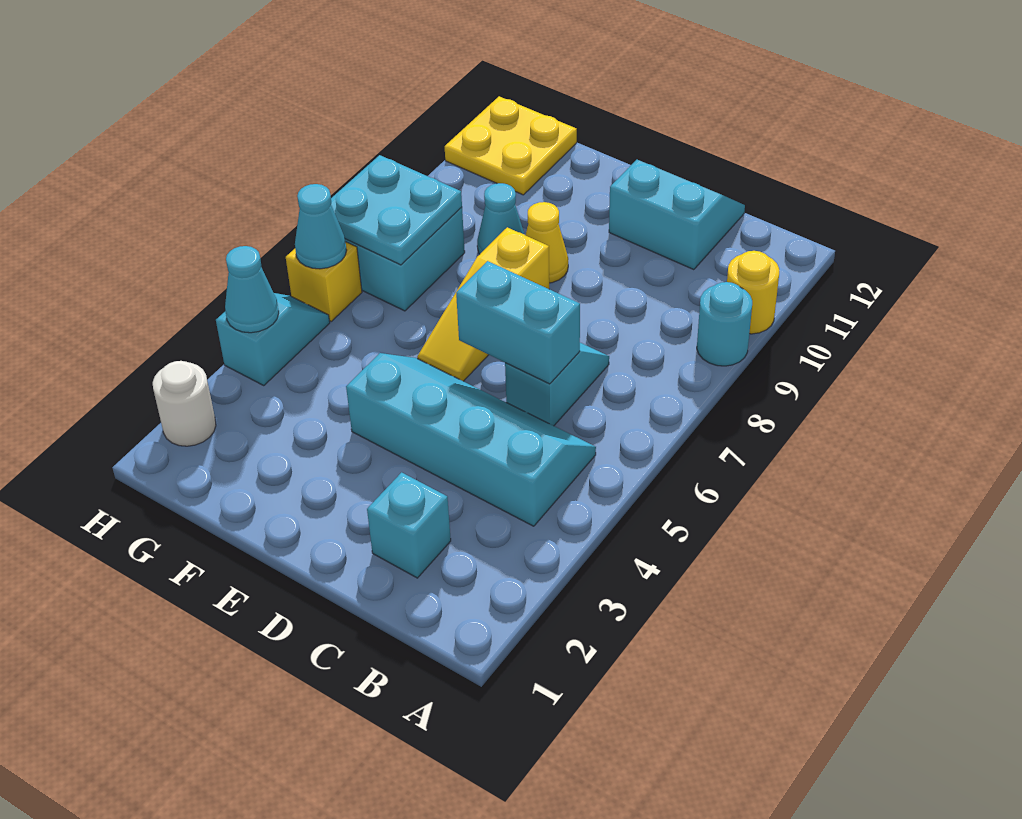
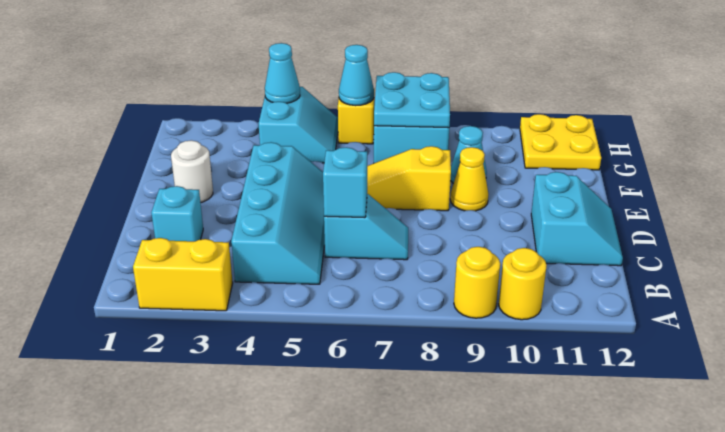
none -> yellow 1x2 brick [133,238,233,311]
cyan 1x1 round brick [697,282,752,366] -> yellow 1x1 round brick [454,247,500,318]
cyan 1x2 brick [456,261,580,384] -> cyan 1x1 brick [323,147,367,218]
white 1x1 round brick [153,361,216,446] -> white 1x1 round brick moved to [171,140,213,203]
cyan 1x2 slope [216,293,330,386] -> cyan 2x2 slope [259,87,338,163]

